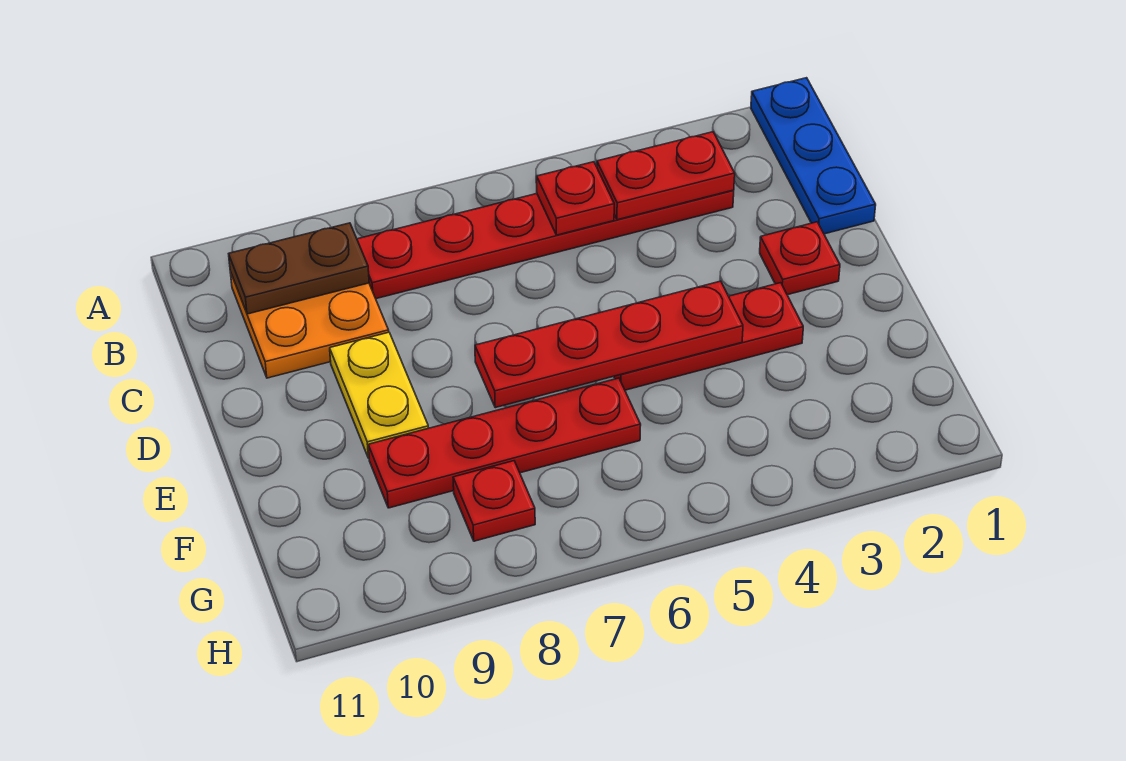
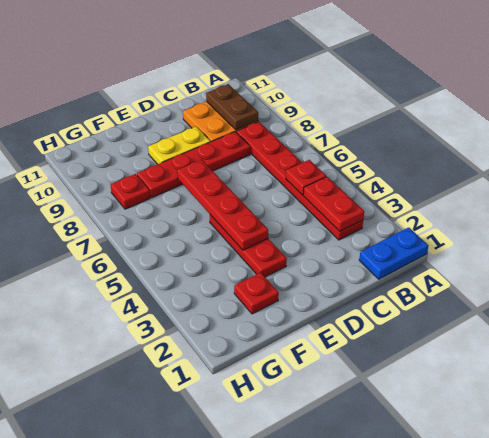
blue 1x3 plate [751,78,876,234] -> blue 1x2 plate [359,227,428,279]
red 1x1 plate [760,222,840,295] -> red 1x1 plate moved to [234,273,279,314]
red 1x4 plate [368,378,641,508] -> red 1x4 plate turned to [137,132,250,197]

